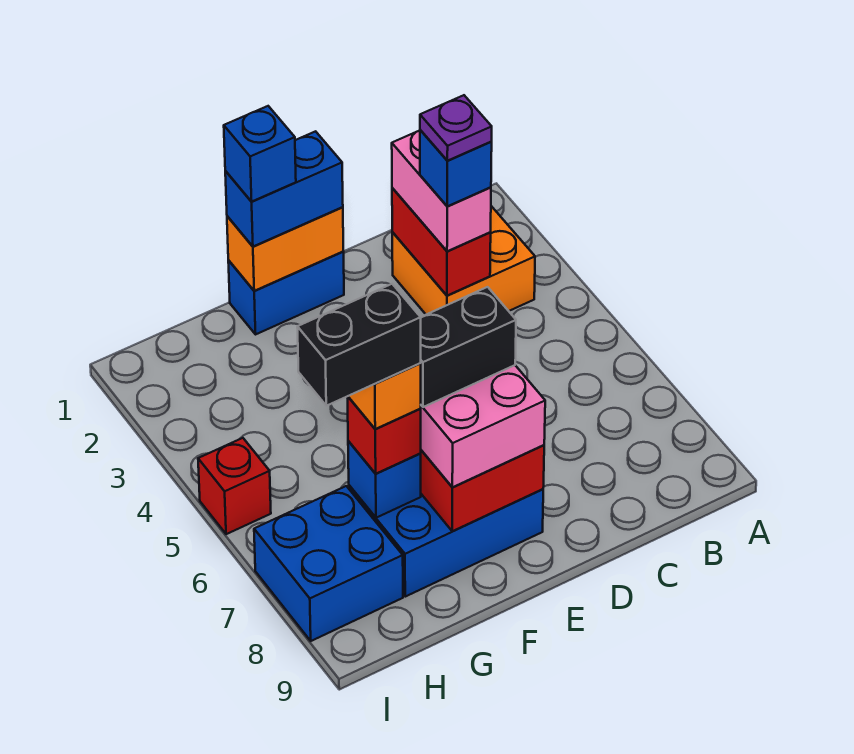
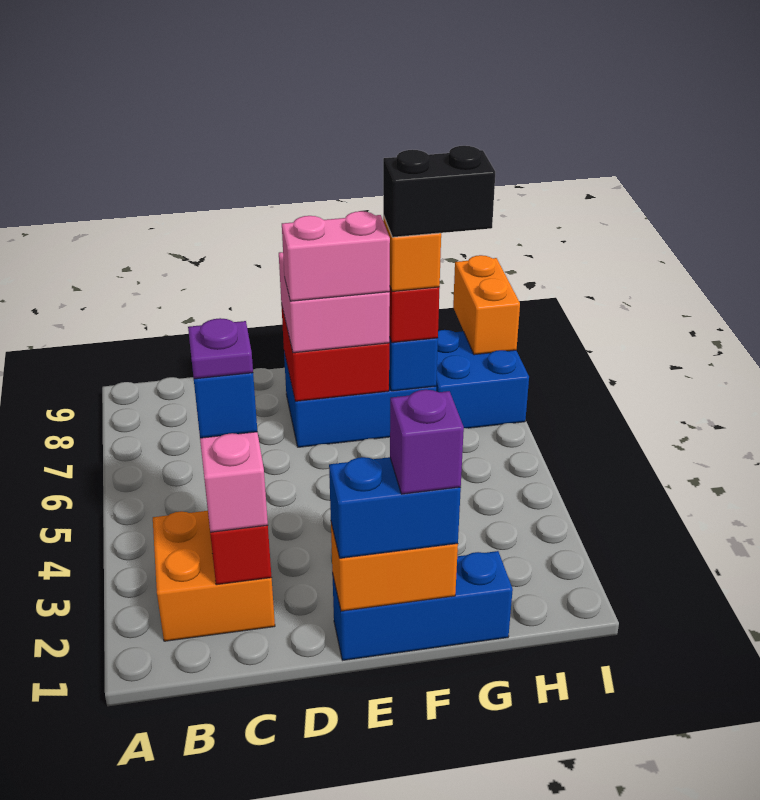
blue 1x2 brick [228,252,344,334] -> blue 1x3 brick [332,551,513,660]
black 1x2 brick [420,287,516,407] -> pink 1x2 brick [282,211,390,301]
blue 1x1 brick [224,106,296,202] -> purple 1x1 brick [390,390,464,494]
red 1x1 brick [198,438,271,534] -> none
none -> orange 1x2 brick [453,255,520,355]

